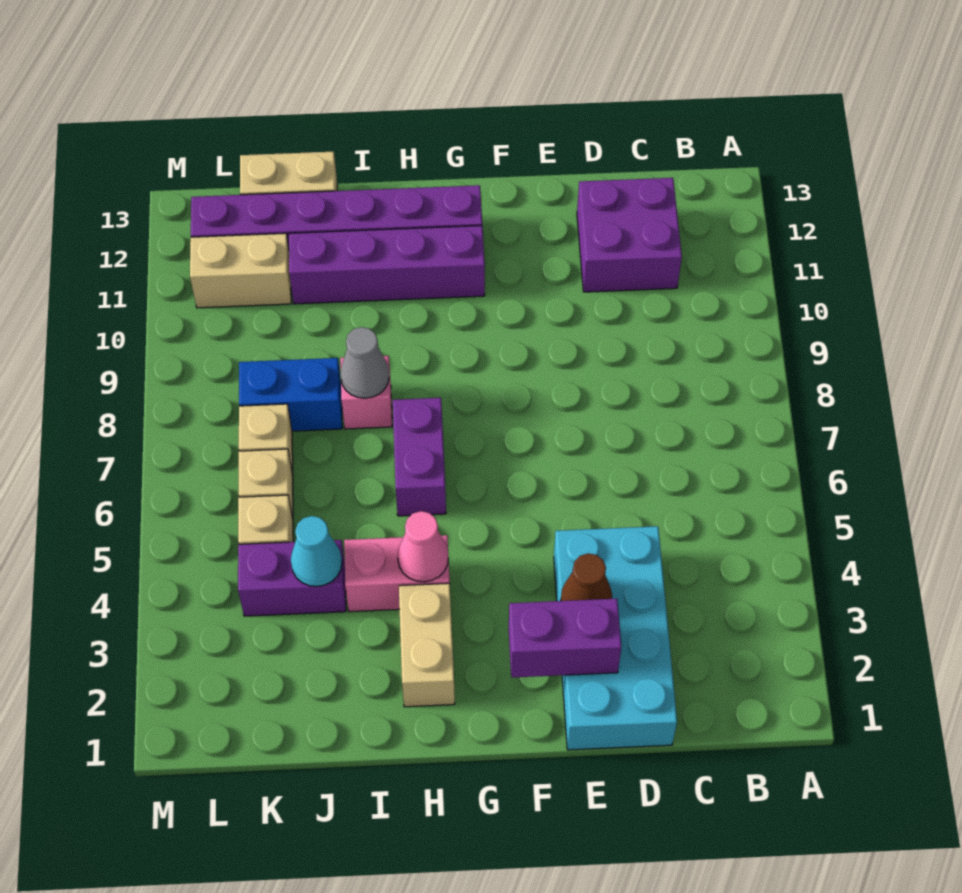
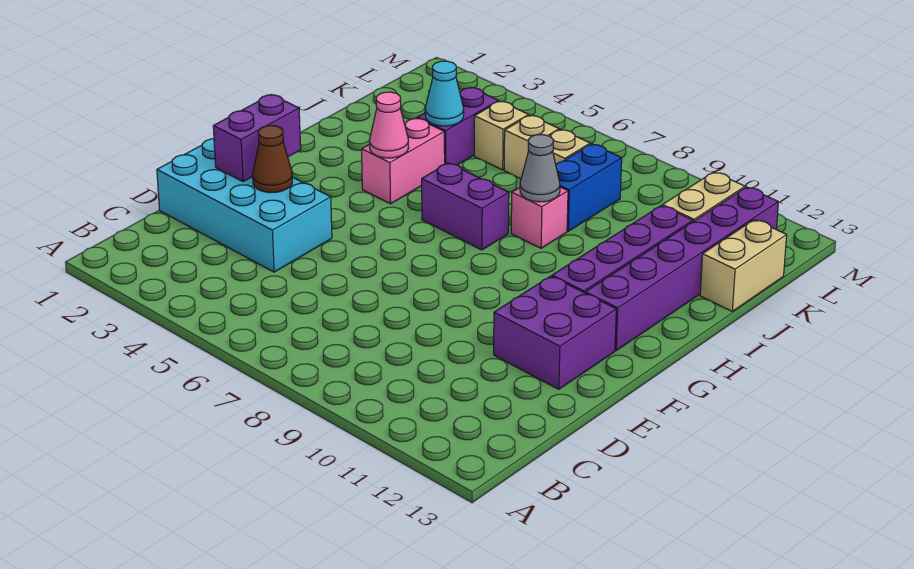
purple 2x2 brick [577,178,682,292] -> purple 2x2 brick moved to [494,276,616,389]
tan 1x2 brick [399,583,455,707] -> none

